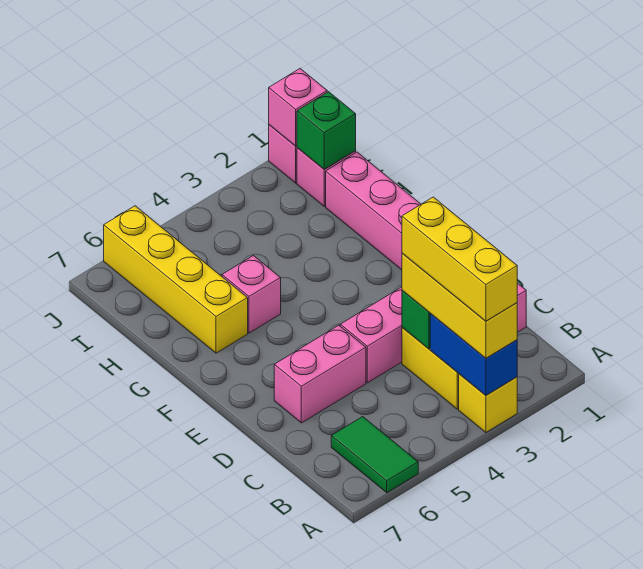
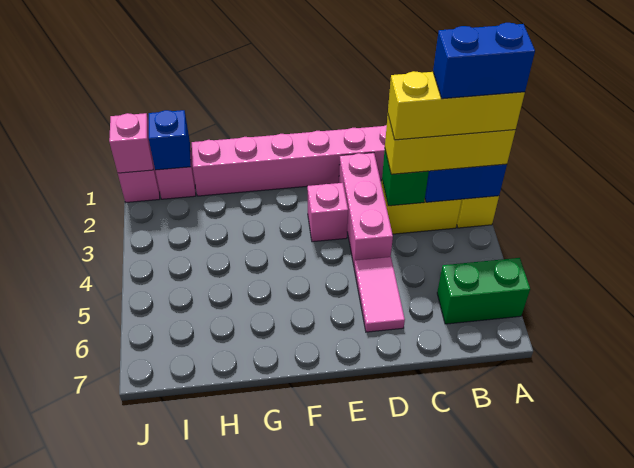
none -> blue 1x2 brick [433,23,535,99]
green 1x2 tile [331,417,418,493] -> green 1x2 brick [437,258,530,324]
pink 1x2 brick [274,325,366,423] -> pink 1x2 tile [354,257,405,332]
pink 1x1 brick [222,256,281,333] -> pink 1x1 brick moved to [307,183,348,242]
yellow 1x4 brick [104,206,248,353] -> none
green 1x1 brick [297,92,356,169] -> blue 1x1 brick [149,110,191,170]

